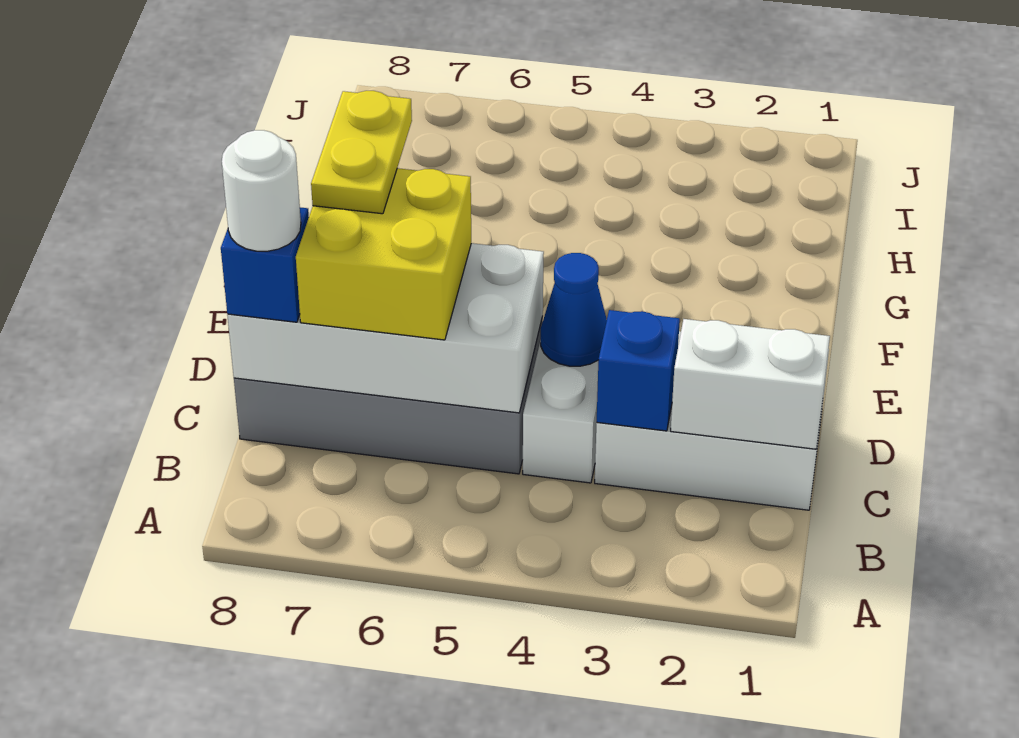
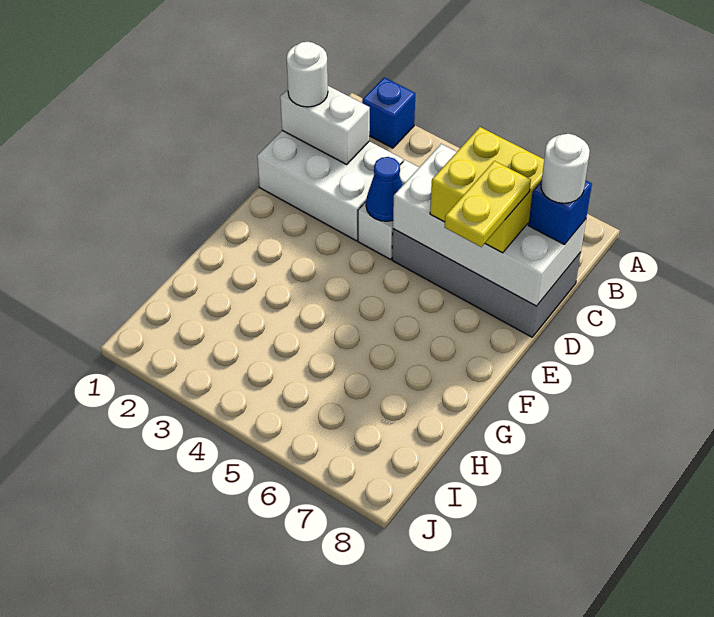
none -> white 1x1 round brick [287,42,328,107]
blue 1x1 brick [597,310,680,431] -> blue 1x1 brick moved to [362,77,415,148]

